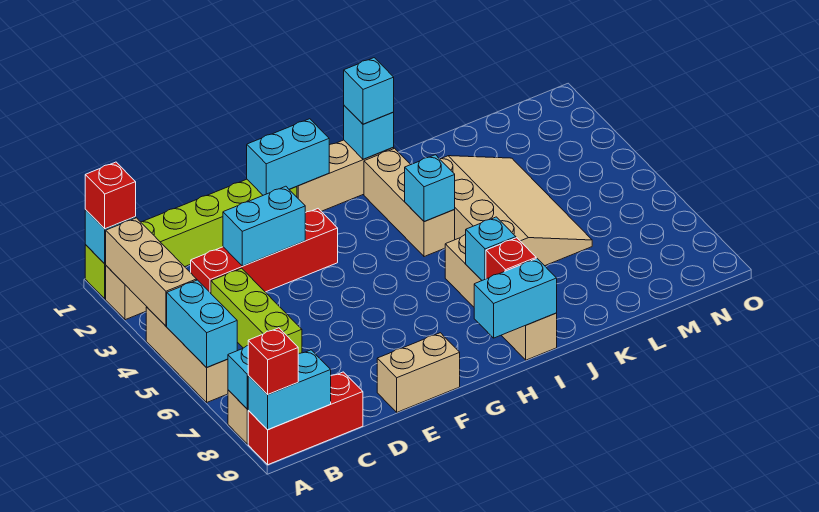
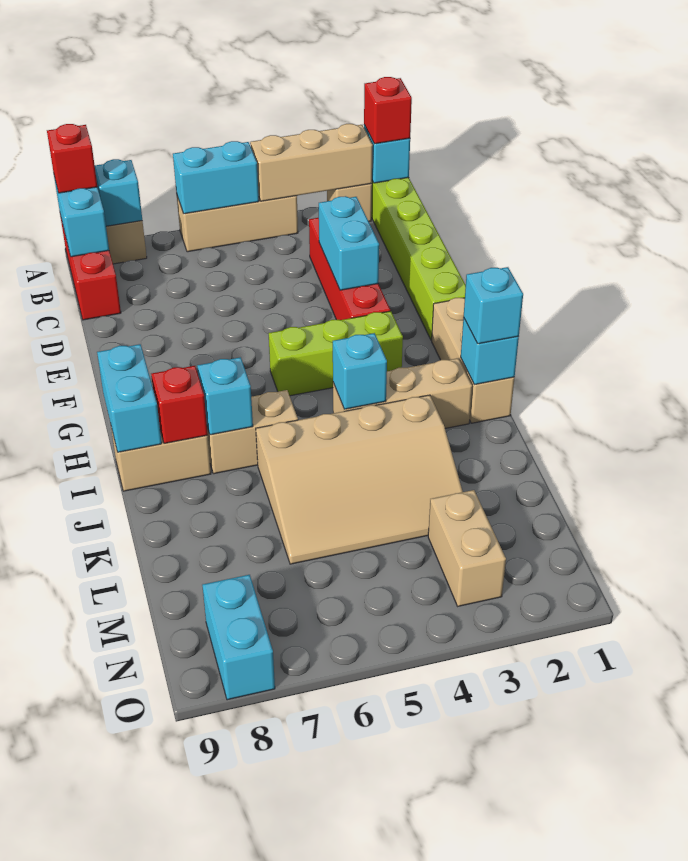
lime 1x3 brick [211,268,302,354] -> lime 1x3 brick moved to [269,311,403,396]
tan 1x2 brick [377,333,460,412] -> tan 1x2 brick moved to [428,490,506,606]
cyan 1x2 brick [247,119,329,195] -> cyan 1x2 brick moved to [202,575,275,700]

